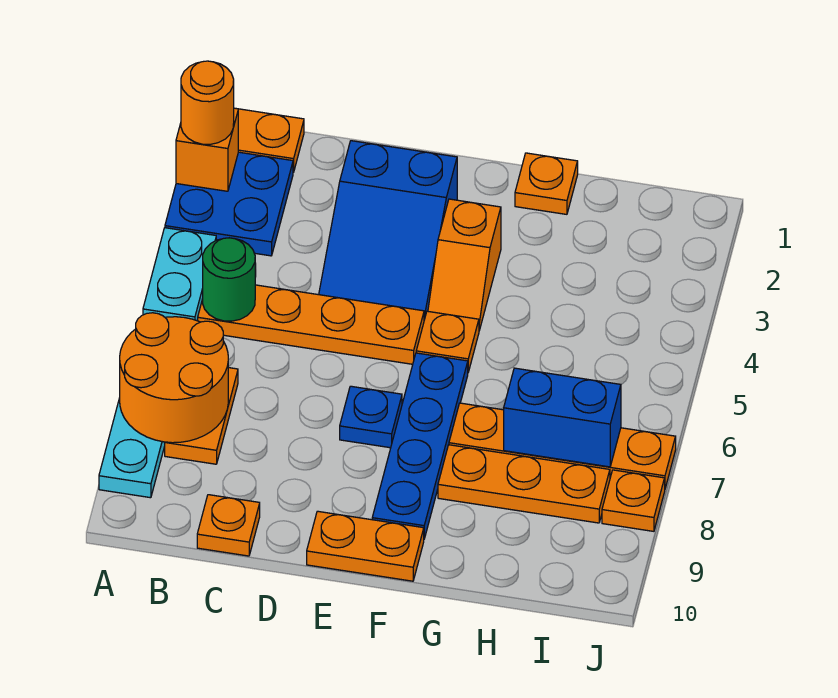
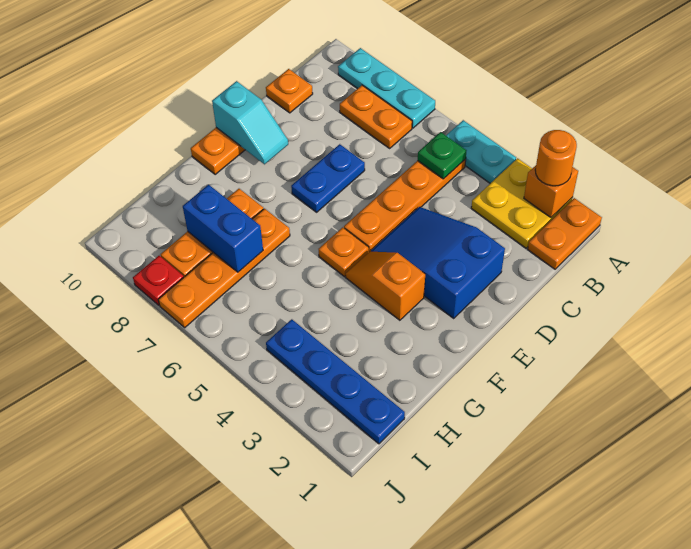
blue 2x2 plate [165,152,293,256] -> yellow 2x2 plate [471,158,573,248]
orange 2x2 round brick [120,313,228,443] -> none
green 1x1 round brick [203,238,255,321] -> green 1x1 plate [418,132,466,179]
blue 1x1 plate [340,386,402,448] -> blue 1x2 plate [291,144,365,212]
none -> cyan 1x2 slope [212,81,288,164]
blue 1x4 plate [372,353,468,539] -> blue 1x4 plate moved to [266,319,405,444]
orange 1x1 plate [515,153,578,214] -> none
blue 1x2 brick [504,368,621,467] -> blue 1x2 brick turned to [183,185,263,272]
orange 1x1 plate [602,470,665,531] -> red 1x1 plate [133,256,184,305]

